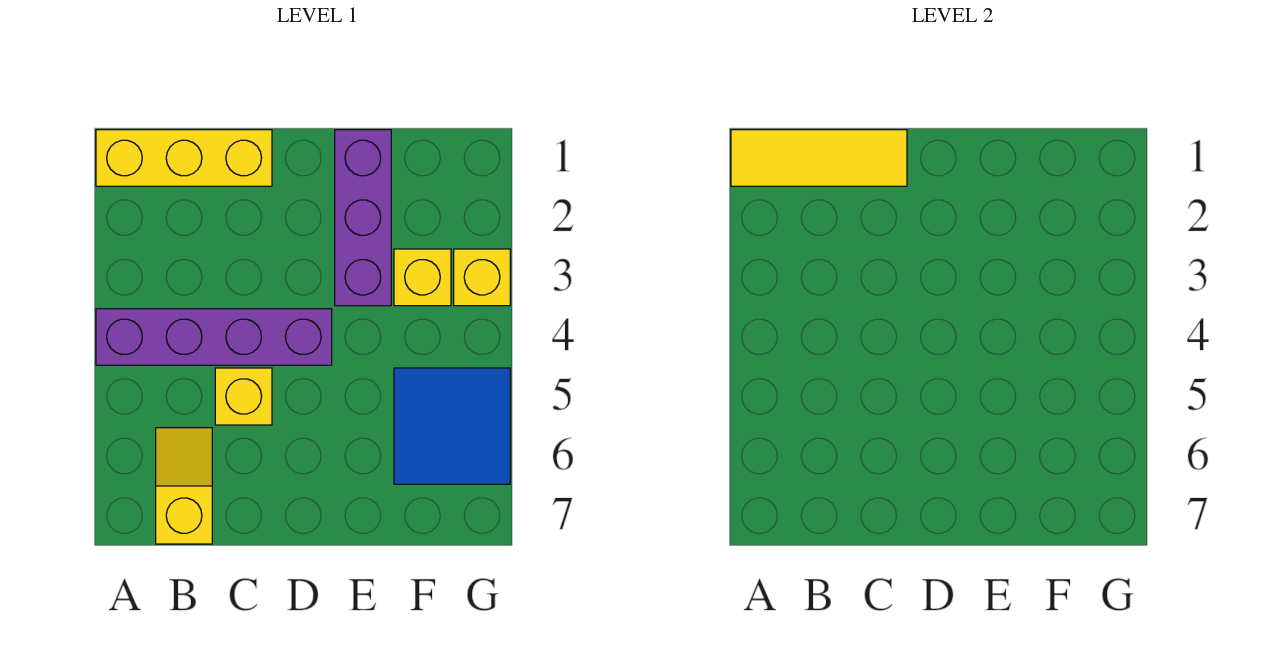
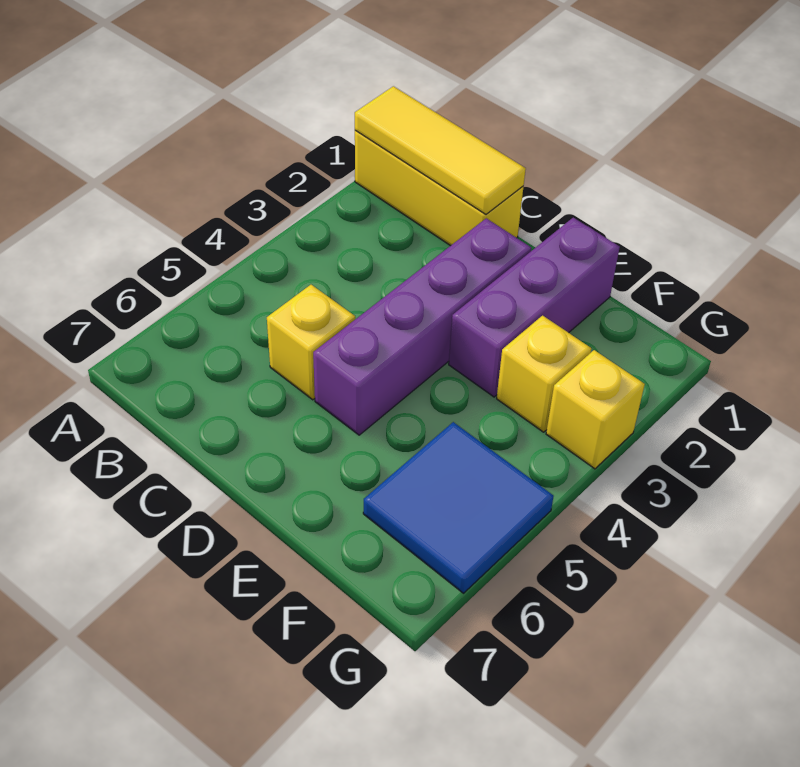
purple 1x4 brick [96,309,332,365] -> purple 1x4 brick turned to [313,218,531,435]
yellow 1x2 slope [156,428,212,544] -> none

